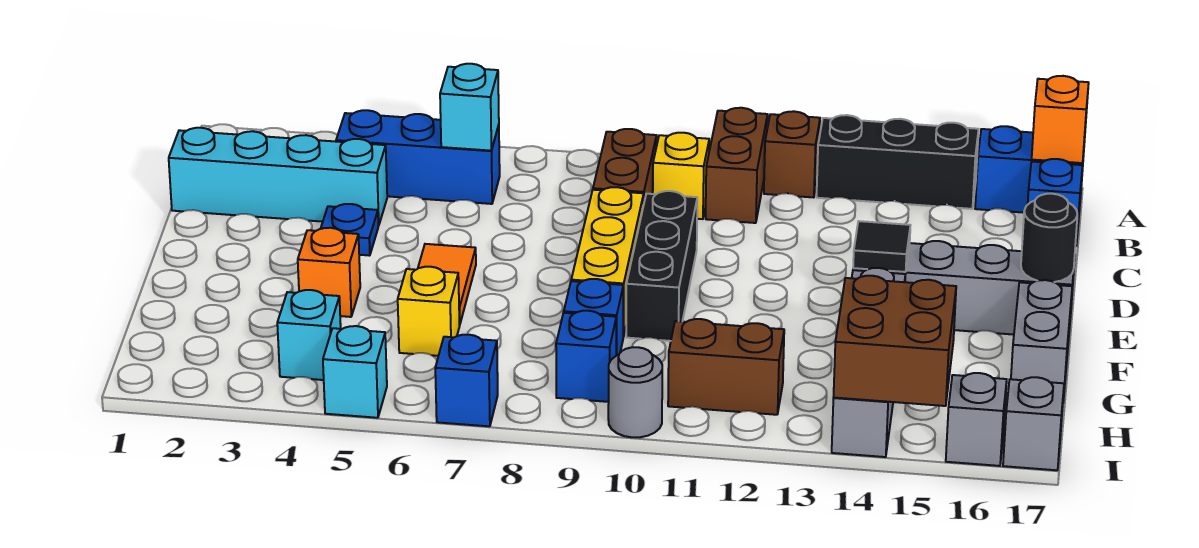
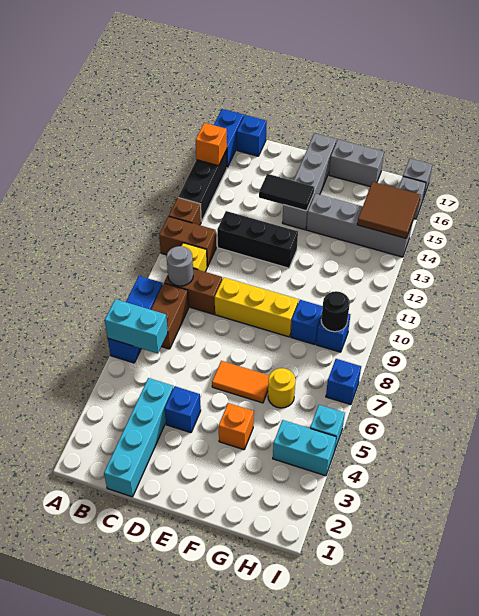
orange 1x1 brick [1032,76,1089,163] -> orange 1x1 brick moved to [196,123,227,166]
blue 1x3 brick [336,110,500,204] -> blue 1x3 brick moved to [108,276,163,363]
cyan 1x1 brick [440,64,499,151] -> cyan 1x2 brick [105,299,168,353]
blue 1x1 plate [321,204,378,256] -> blue 1x1 brick [165,386,201,433]
black 1x3 brick [626,191,697,341] -> black 1x3 brick moved to [217,211,298,268]
black 1x1 tile [853,221,910,272] -> black 1x2 tile [259,174,314,211]
black 1x1 round brick [1021,194,1077,282] -> black 1x1 round brick moved to [321,291,350,332]
yellow 1x1 brick [398,267,459,356] -> yellow 1x1 round brick [268,368,295,408]
cyan 1x1 brick [277,290,341,380] -> cyan 1x2 brick [273,420,336,476]
brown 1x2 brick [668,319,784,415] -> brown 1x2 brick moved to [151,283,189,349]
brown 2x2 brick [834,276,956,406] -> brown 2x2 tile [357,182,421,238]
grey 1x1 round brick [608,347,662,437] -> grey 1x1 round brick moved to [166,246,193,286]

